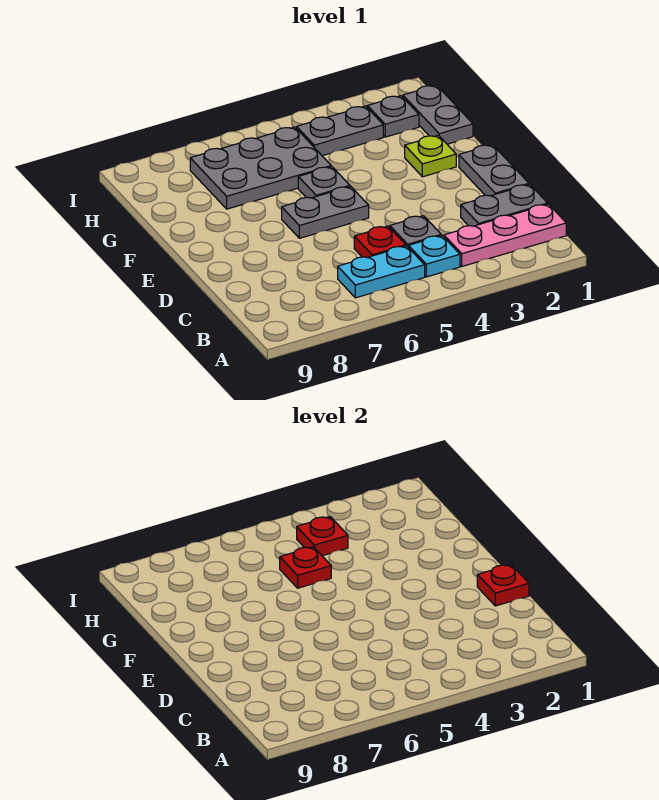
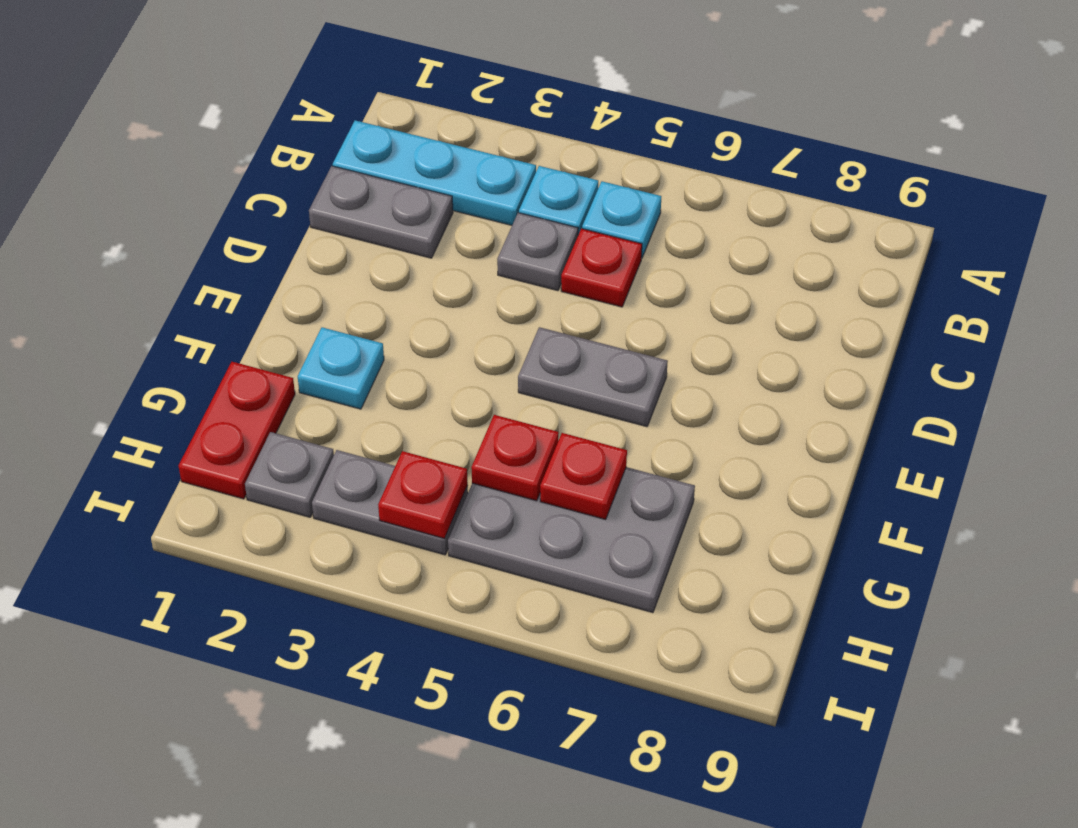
pink 1x3 plate [444,204,566,266] -> cyan 1x3 plate [333,120,536,225]
cyan 1x2 plate [338,246,425,298] -> cyan 1x1 plate [582,181,661,258]
grey 1x2 plate [459,145,529,196] -> none
red 1x1 plate [477,565,529,606] -> red 1x1 plate moved to [540,433,627,519]
lime 1x1 plate [405,135,456,177] -> cyan 1x1 plate [298,327,384,409]
grey 1x1 plate [298,167,350,198] -> none
grey 1x2 plate [403,85,473,144] -> red 1x2 plate [179,362,295,499]

